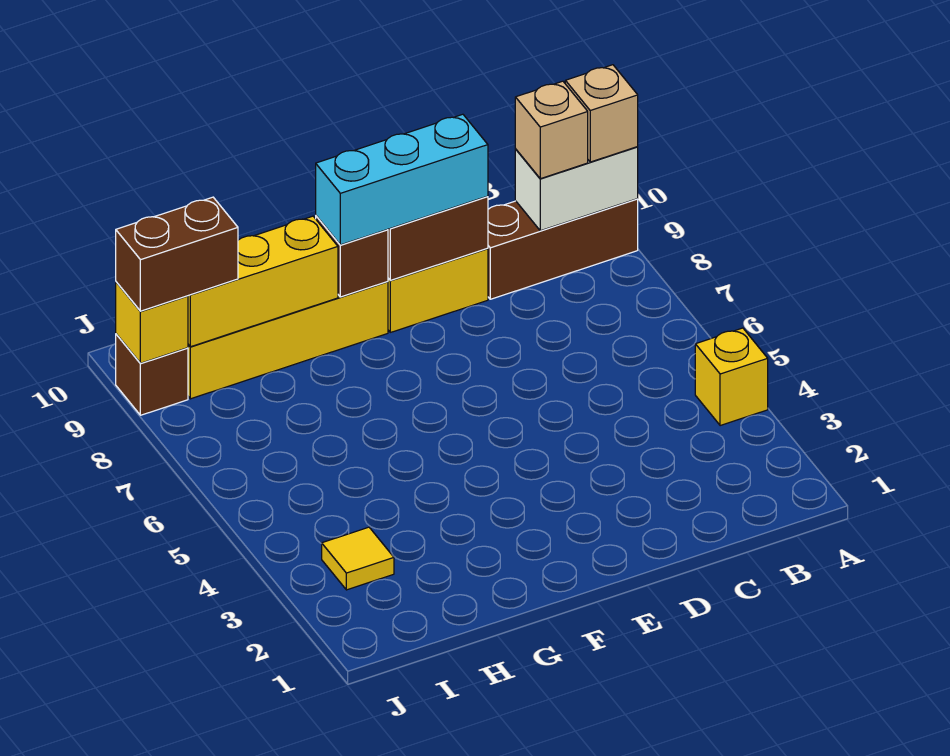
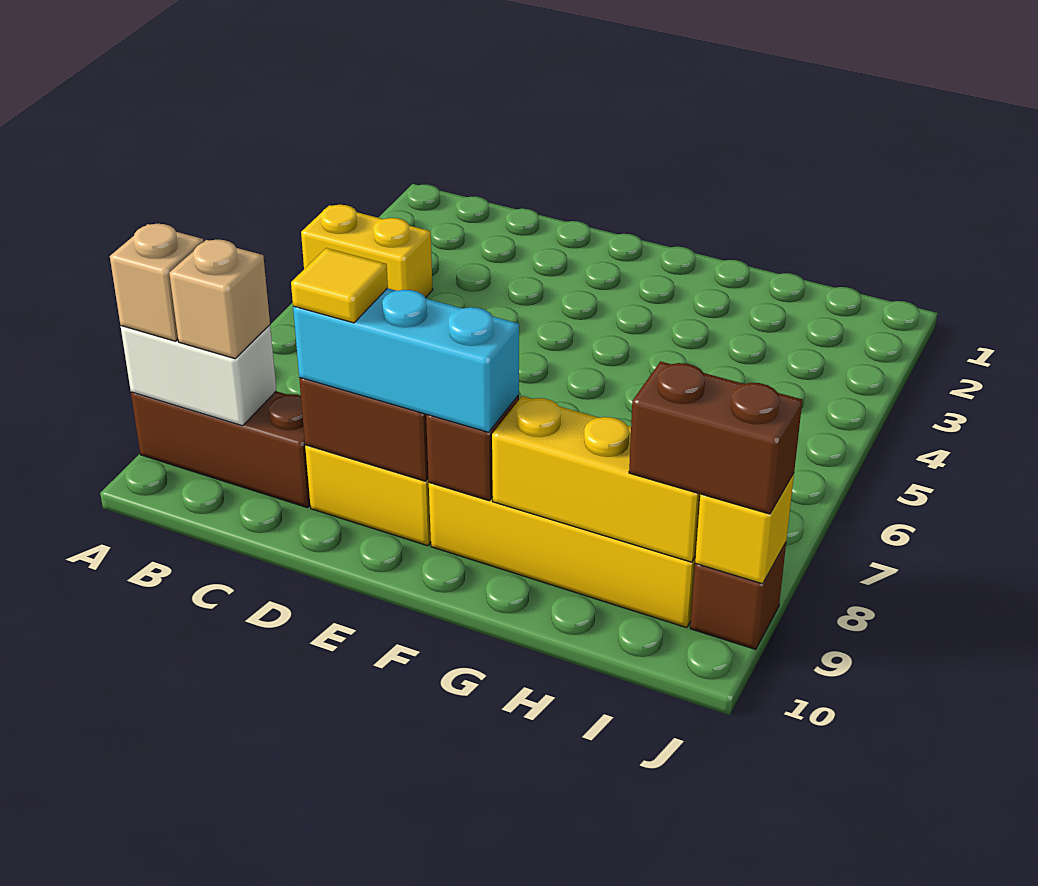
yellow 1x1 brick [695,328,768,426] -> yellow 1x2 brick [301,205,433,298]
yellow 1x1 tile [322,527,394,590] -> yellow 1x1 tile moved to [291,248,388,323]

